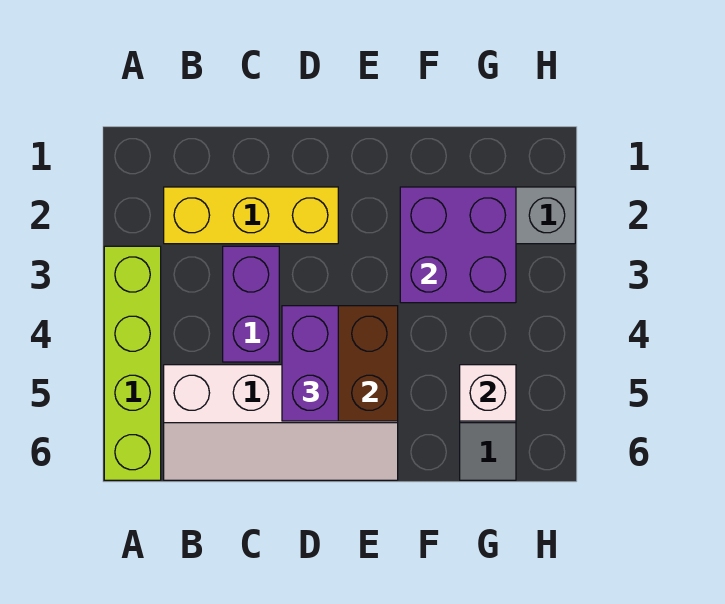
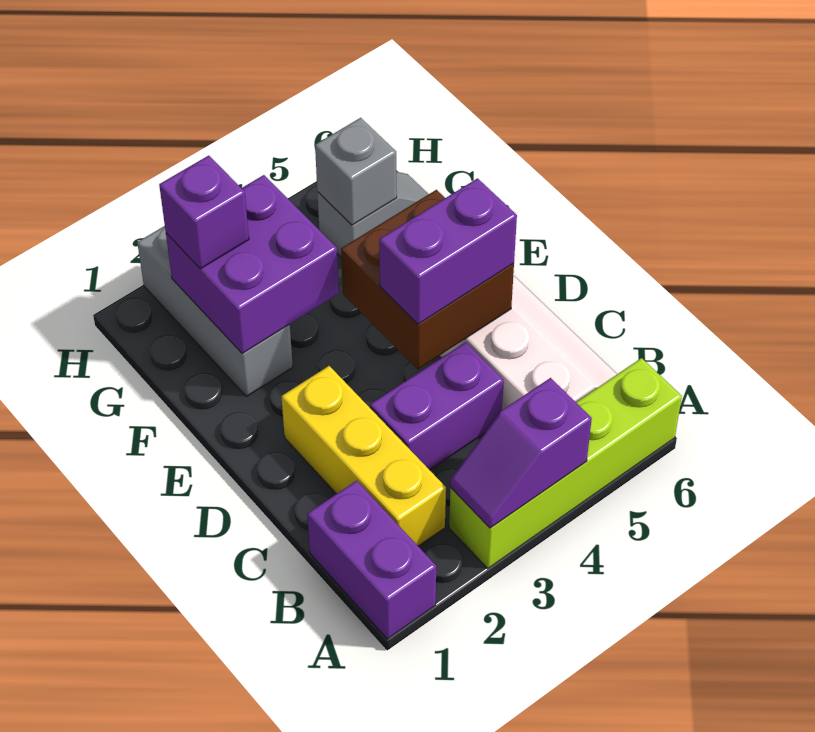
none -> purple 1x2 brick [307,481,436,639]
none -> purple 1x2 slope [450,378,592,528]
none -> purple 1x1 brick [159,156,249,269]
white 1x1 brick [460,365,516,421] -> grey 1x1 brick [315,118,397,225]

